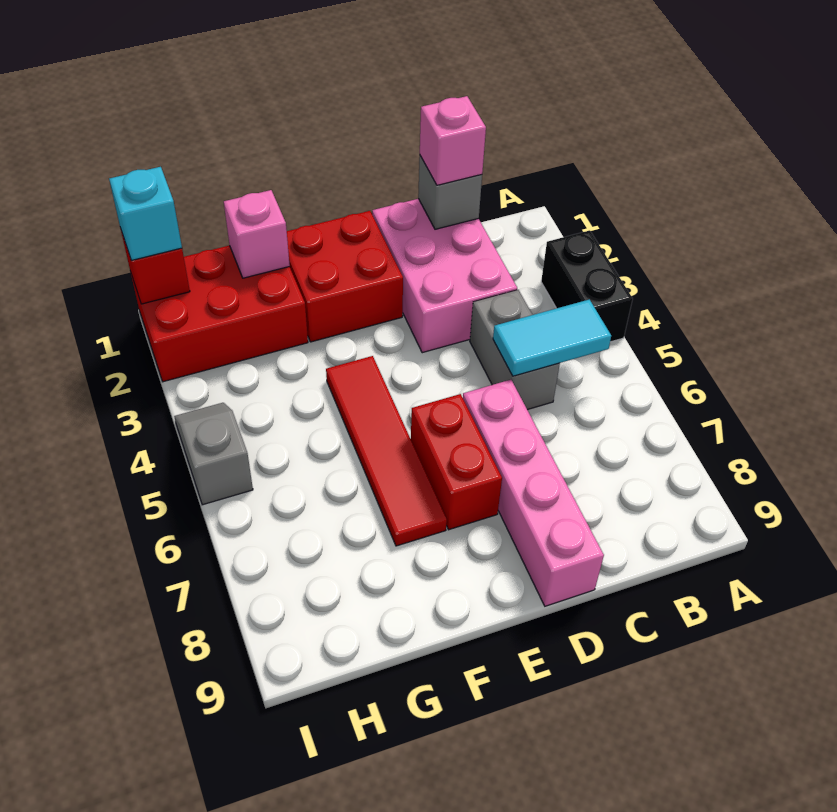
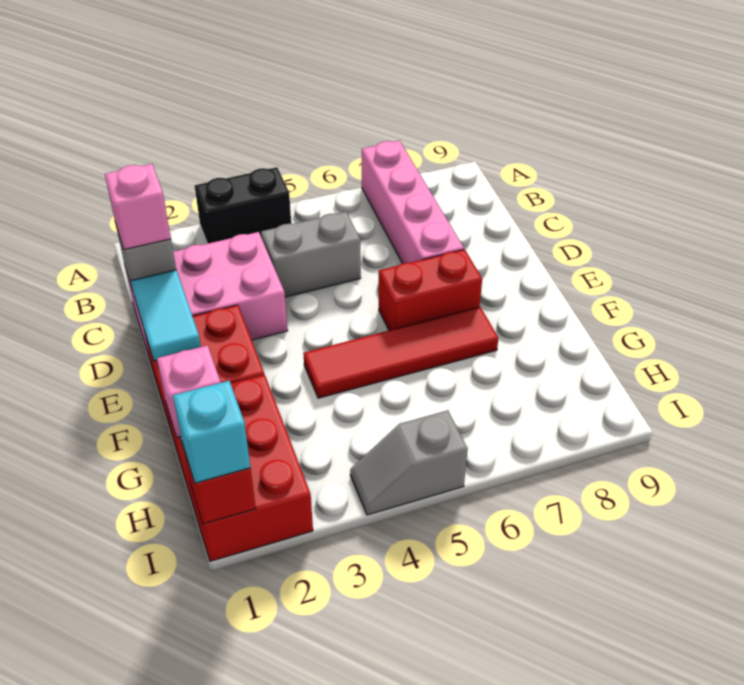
cyan 1x2 tile [493,299,611,376] -> cyan 1x2 tile moved to [131,270,201,361]
pink 1x4 brick [463,380,604,606] -> pink 1x4 brick turned to [362,140,464,263]

